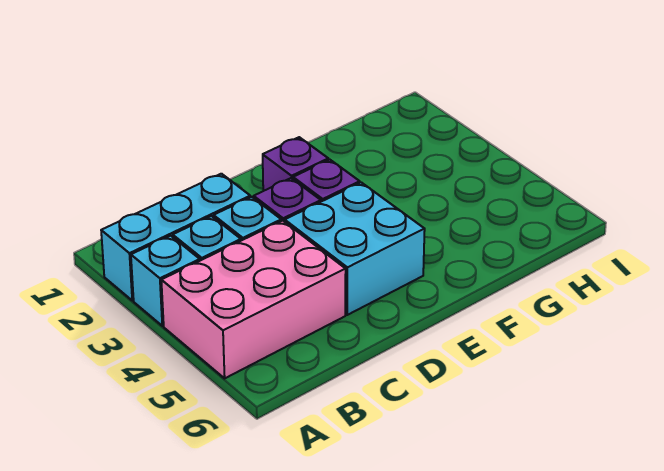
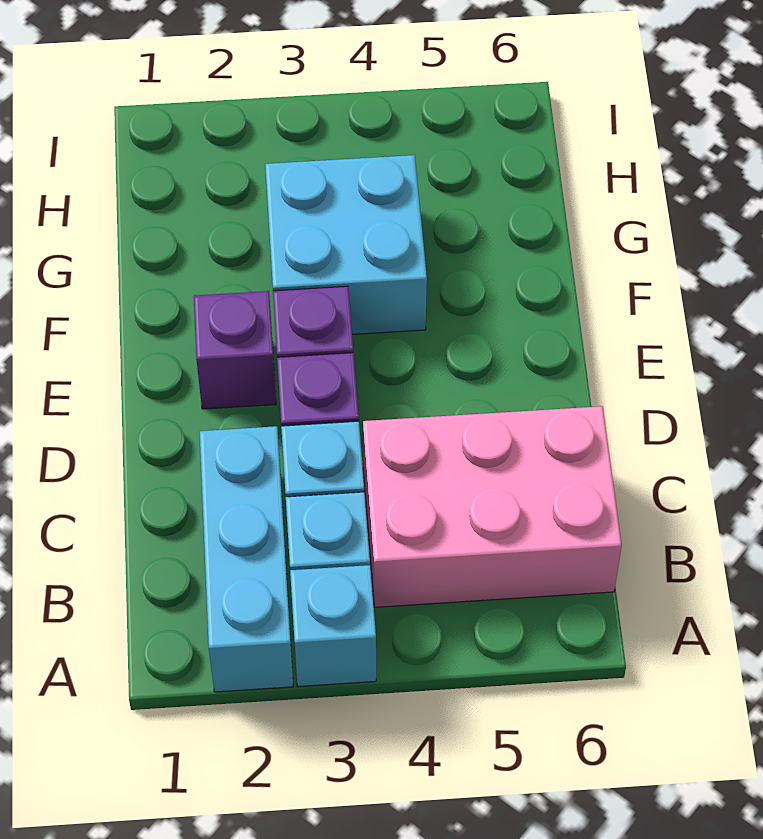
pink 2x3 brick [161,221,346,378] -> pink 2x3 brick turned to [363,406,622,607]
cyan 2x2 brick [285,182,425,315] -> cyan 2x2 brick moved to [265,155,427,334]

